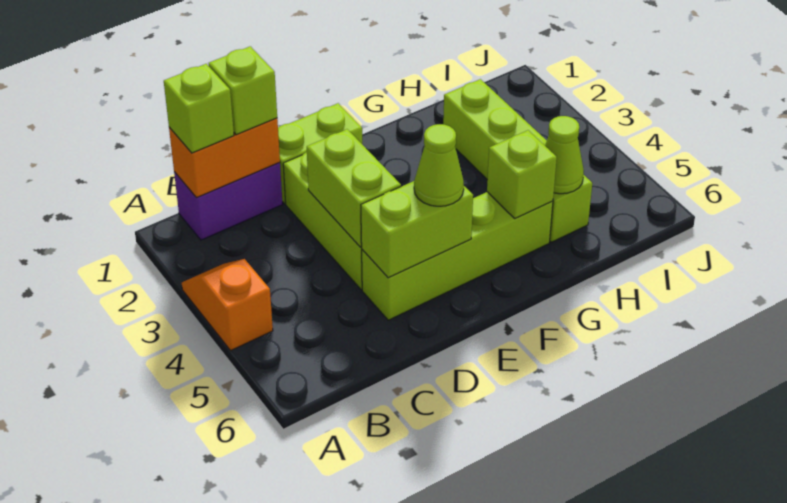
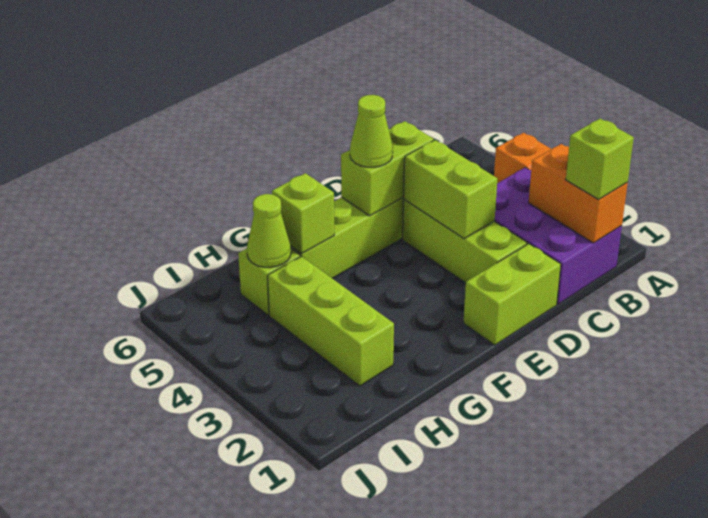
purple 1x2 brick [174,162,283,240] -> purple 2x3 brick [495,167,622,304]
orange 1x2 brick [169,118,280,198] -> orange 1x2 brick turned to [528,144,628,243]
lime 1x1 brick [209,46,277,135] -> none

